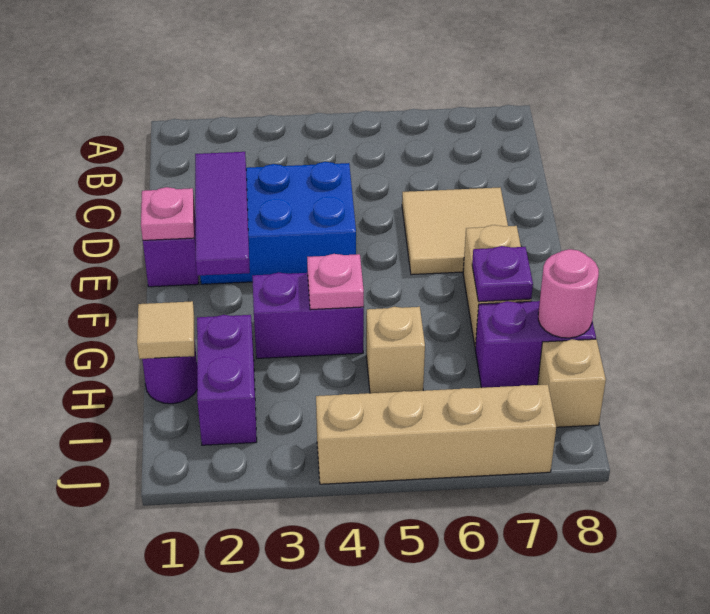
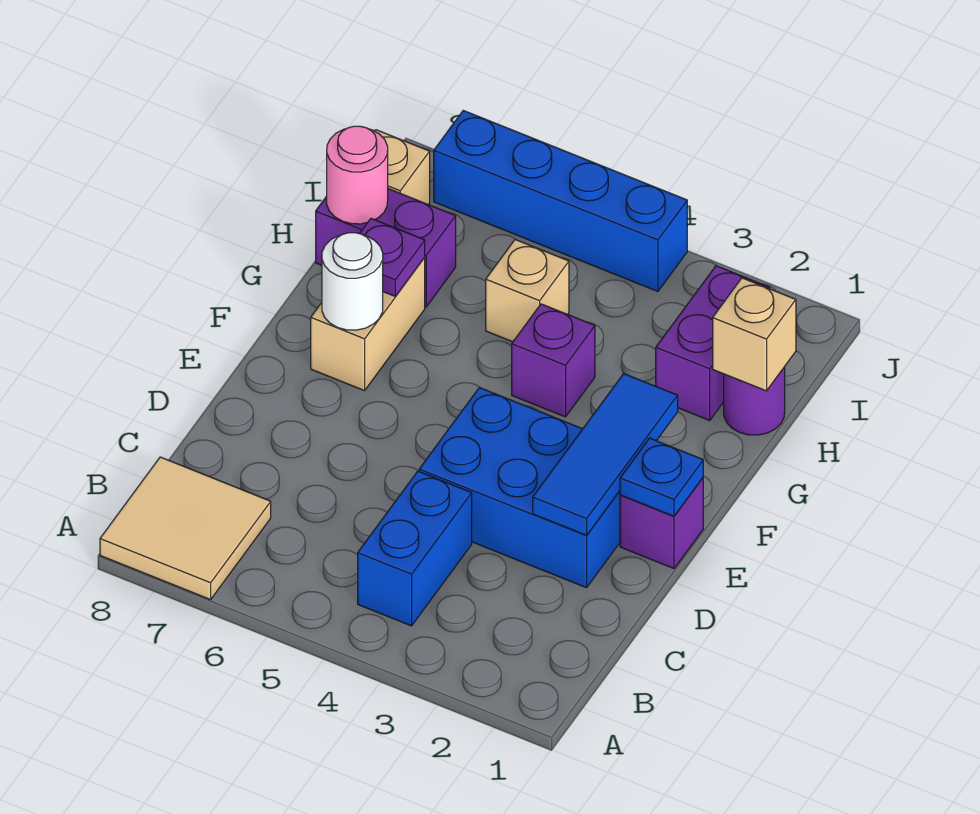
none -> blue 1x2 brick [358,471,472,626]
purple 1x3 tile [195,152,250,276] -> blue 1x3 tile [533,374,678,535]
tan 2x2 tile [402,188,508,275] -> tan 2x2 tile moved to [100,457,271,600]
pink 1x1 plate [141,187,194,240] -> blue 1x1 plate [620,438,703,516]
none -> white 1x1 round brick [322,233,383,330]
purple 1x2 brick [252,272,364,358] -> purple 1x1 brick [512,304,595,417]
pink 1x1 plate [307,254,364,310] -> none
tan 1x1 tile [137,301,194,359] -> tan 1x1 brick [713,278,796,391]
tan 1x4 brick [316,384,556,484] -> blue 1x4 brick [434,111,687,291]

